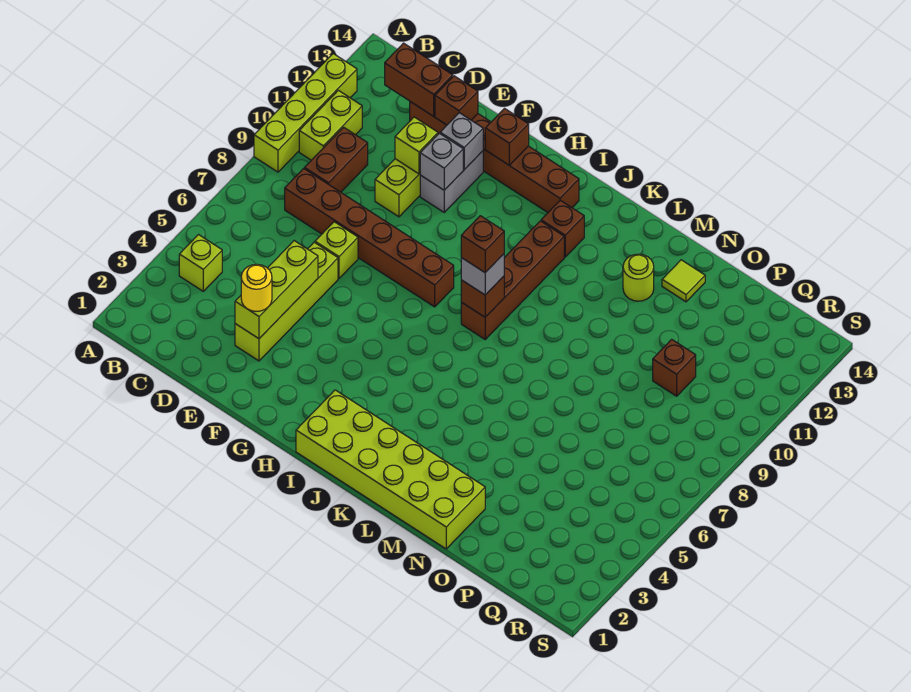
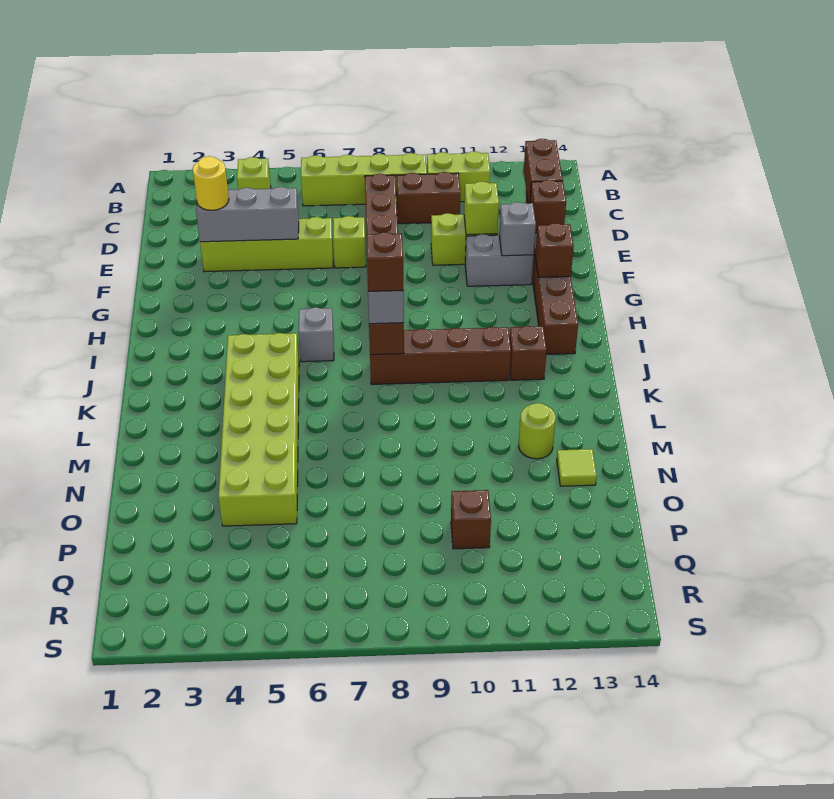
lime 1x4 brick [254,54,357,172] -> lime 1x4 brick moved to [301,153,427,206]
lime 1x3 brick [235,241,318,339] -> grey 1x3 brick [196,187,299,242]
grey 1x1 brick [420,133,463,190] -> grey 1x1 brick moved to [299,307,334,362]
lime 2x6 brick [296,390,485,549] -> lime 2x6 brick moved to [218,333,299,526]

